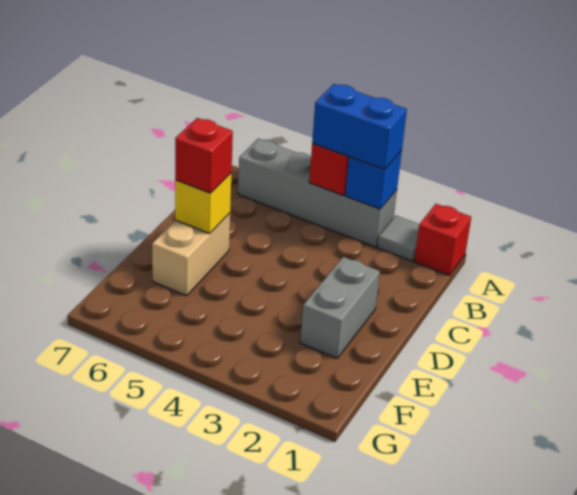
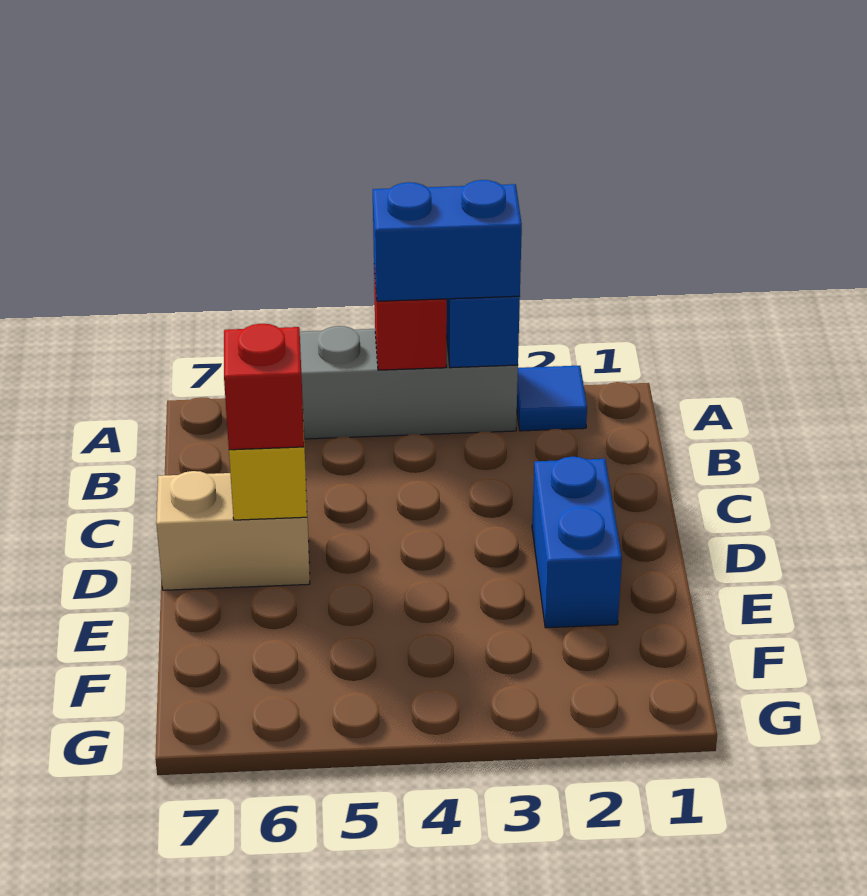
red 1x1 brick [414,204,471,275] -> none
grey 1x1 tile [378,216,419,261] -> blue 1x1 tile [517,366,587,431]
grey 1x2 brick [300,257,380,358] -> blue 1x2 brick [532,457,622,628]
tan 1x2 brick [152,213,230,296] -> tan 1x2 brick turned to [156,471,310,590]

